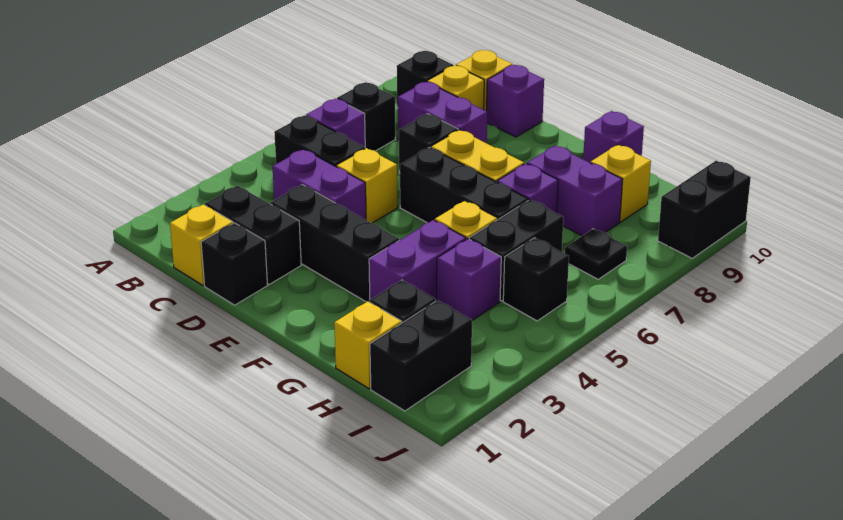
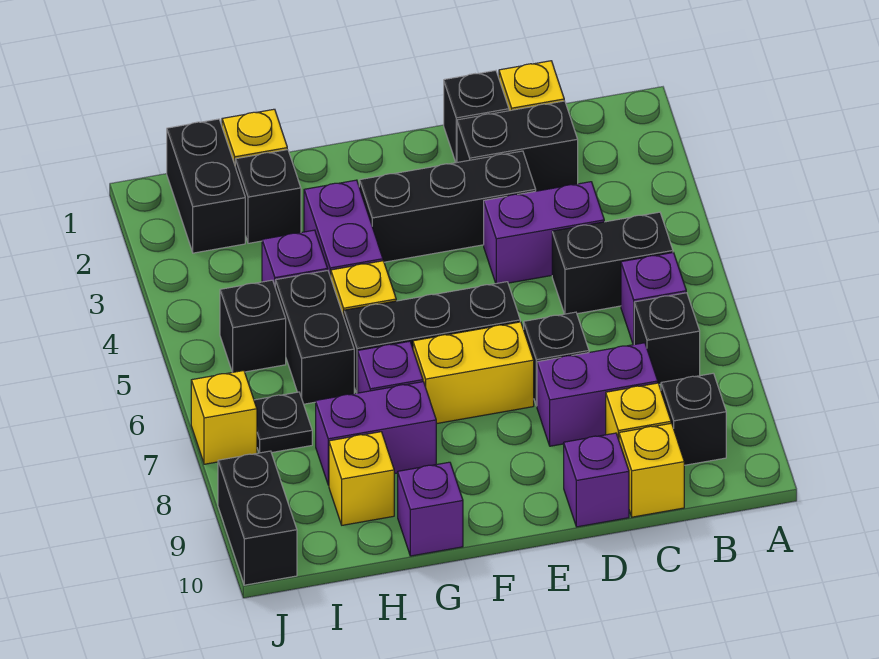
yellow 1x1 brick [336,148,397,223] -> yellow 1x1 brick moved to [191,371,257,464]

